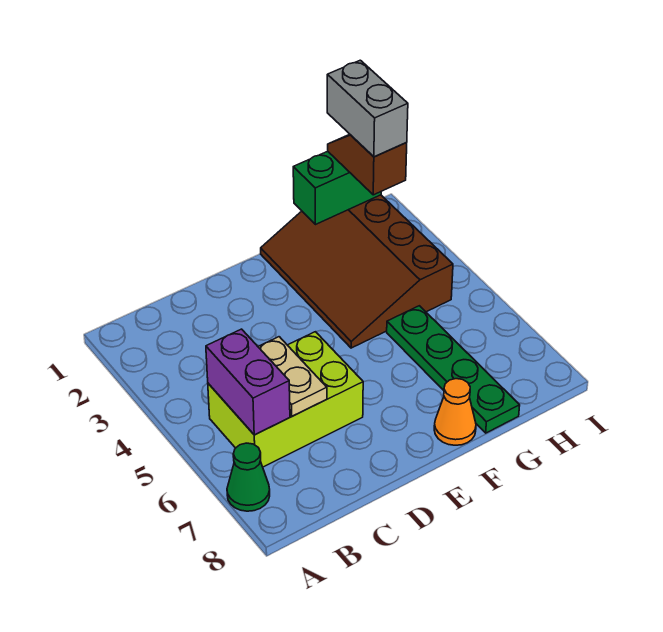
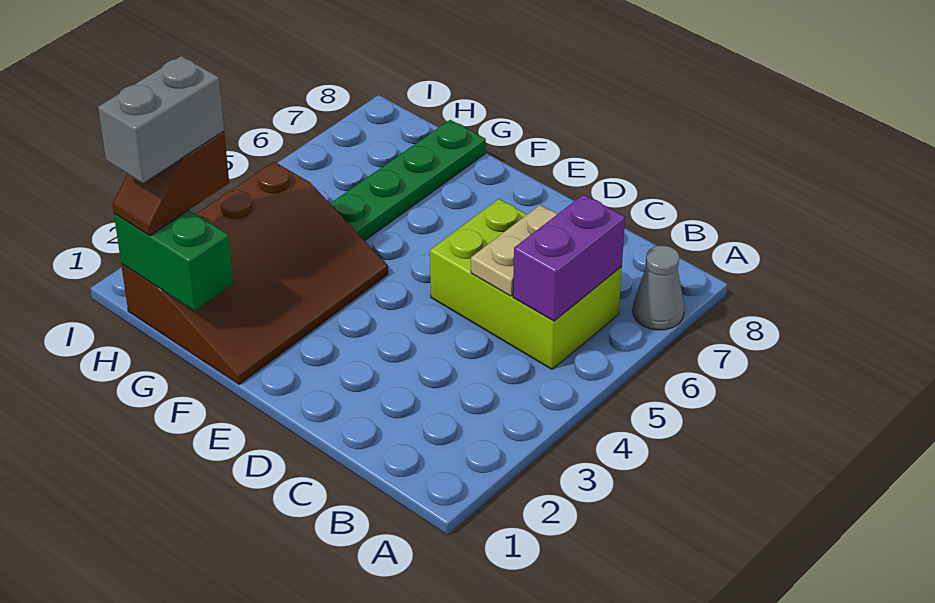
green 1x1 cone [227,443,270,511] -> grey 1x1 cone [633,246,684,330]
orange 1x1 cone [434,379,476,445] -> none

